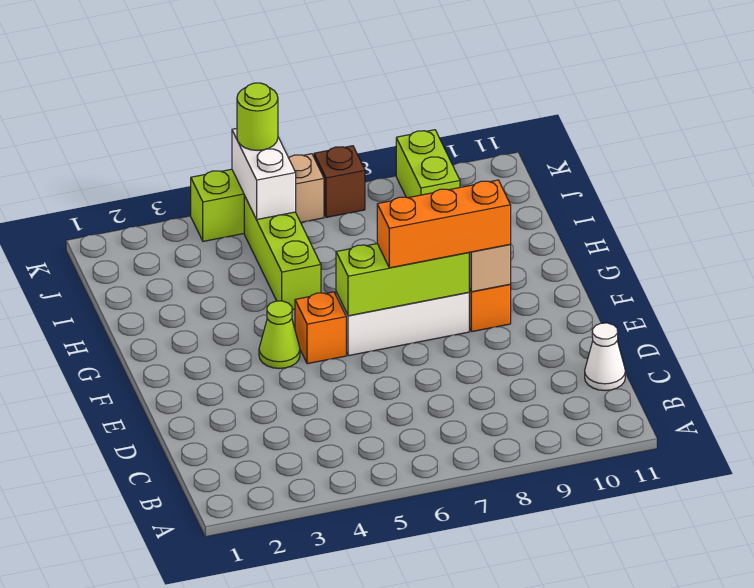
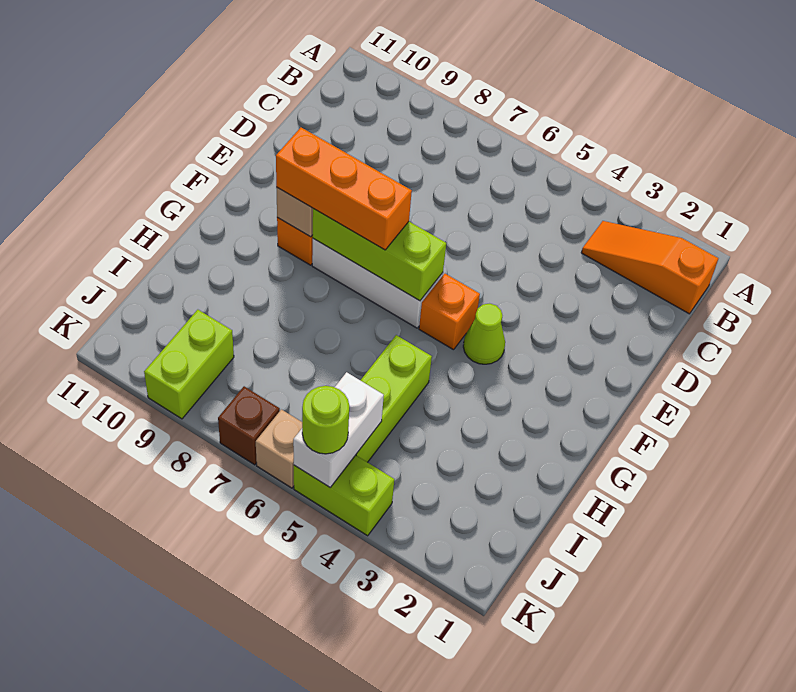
none -> orange 1x3 slope [581,221,718,314]
white 1x1 cone [585,323,625,391] -> none

